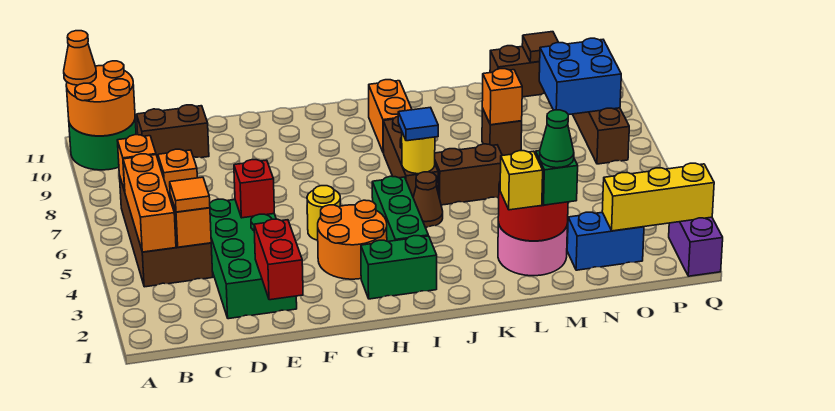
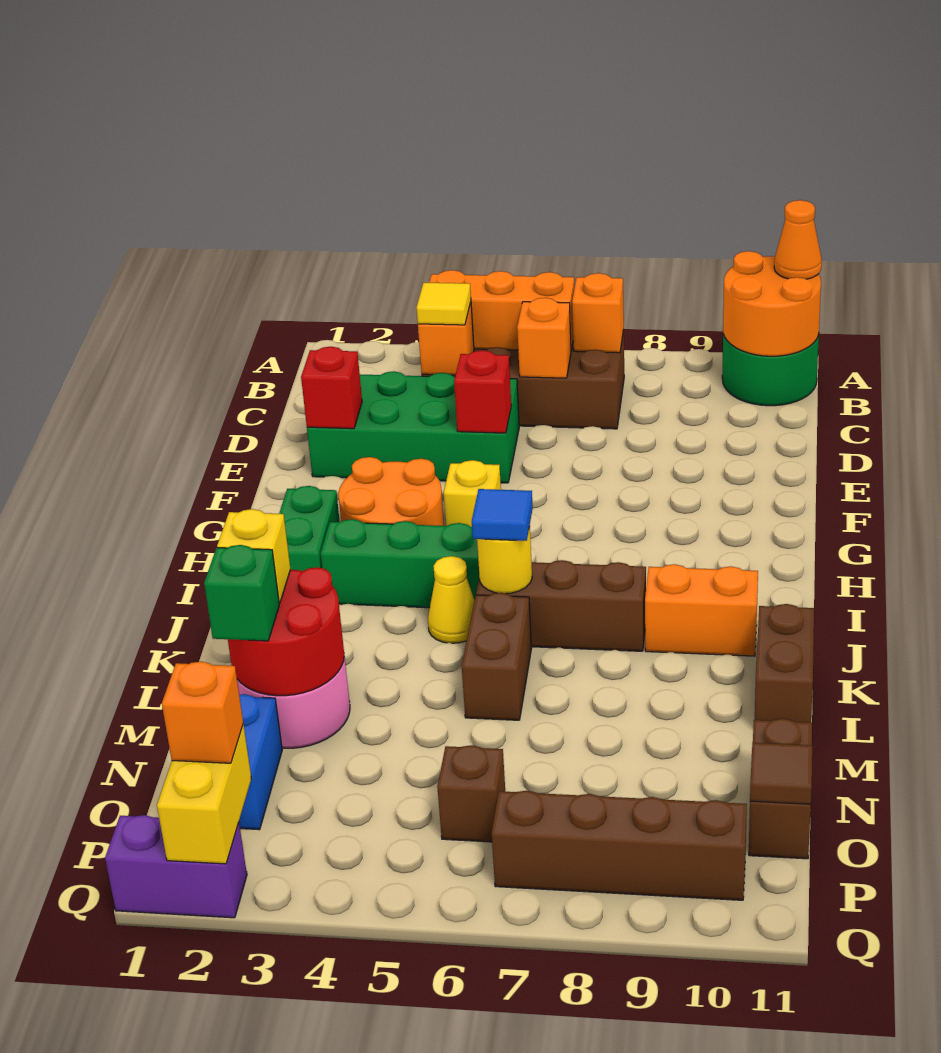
orange 1x1 tile [170,177,210,212] -> yellow 1x1 tile [417,283,471,325]
brown 1x2 brick [137,105,209,158] -> brown 1x2 brick moved to [755,604,814,722]
red 1x2 brick [254,219,303,300] -> red 1x1 brick [301,347,362,429]
yellow 1x1 round brick [307,186,340,240] -> yellow 1x1 brick [444,460,501,527]
brown 1x1 cone [413,172,443,227] -> yellow 1x1 cone [428,556,475,643]
green 1x1 cone [539,110,574,168] -> none
brown 1x1 brick [482,108,522,155] -> brown 1x1 brick moved to [437,745,505,842]
orange 1x1 brick [482,69,522,125] -> orange 1x1 brick moved to [162,662,243,763]
yellow 1x3 brick [602,163,714,231] -> yellow 1x2 brick [157,724,251,864]
blue 2x2 brick [539,38,621,115] -> none

